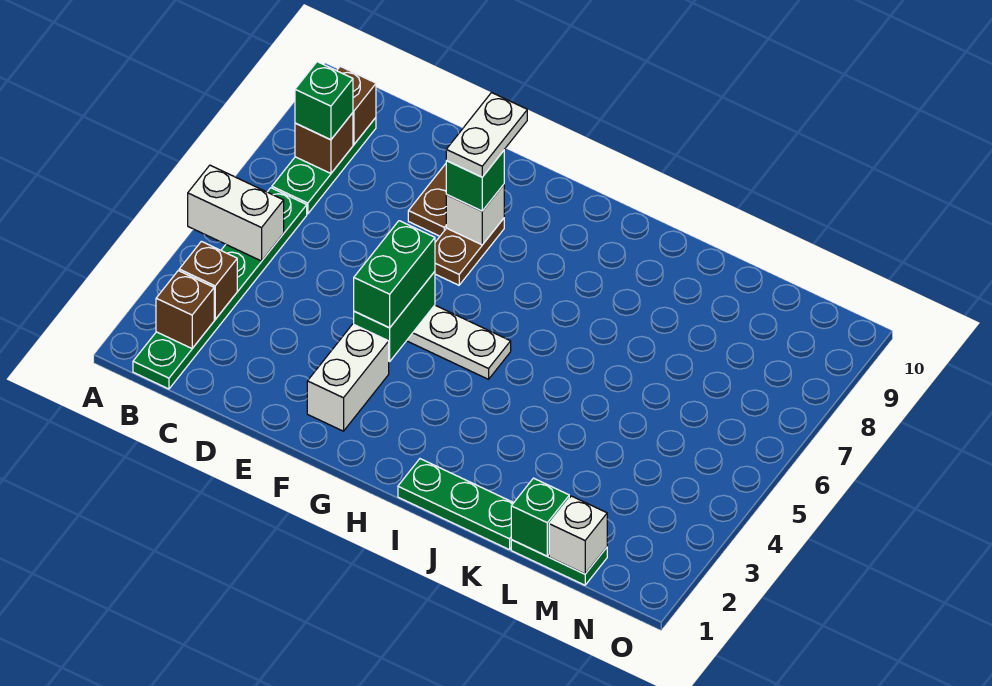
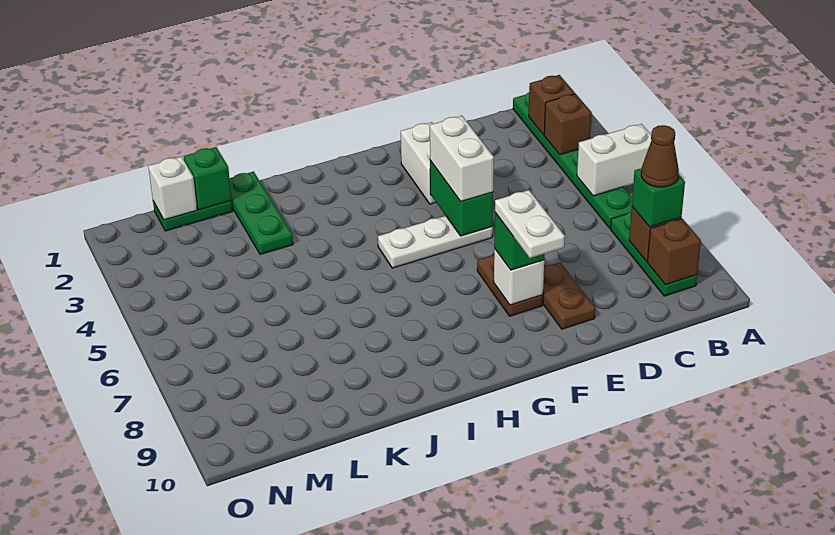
none -> brown 1x1 cone [641,125,679,187]
green 1x2 brick [354,221,435,328] -> white 1x2 brick [430,116,494,201]
green 1x3 plate [398,459,513,550] -> green 1x3 plate turned to [230,172,293,255]

